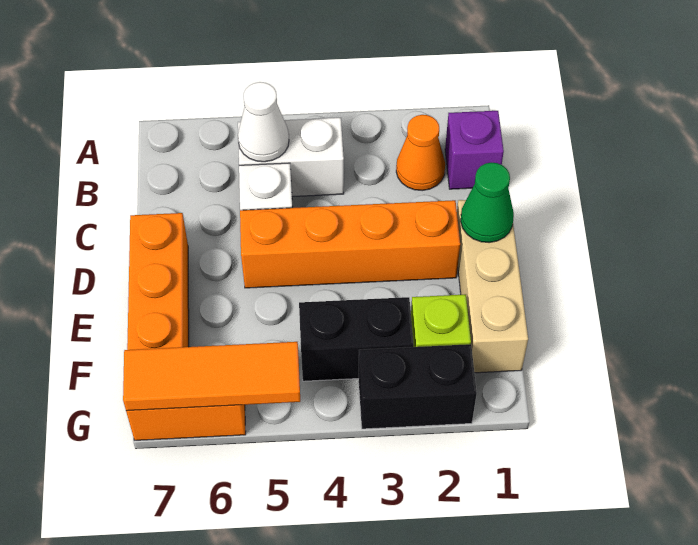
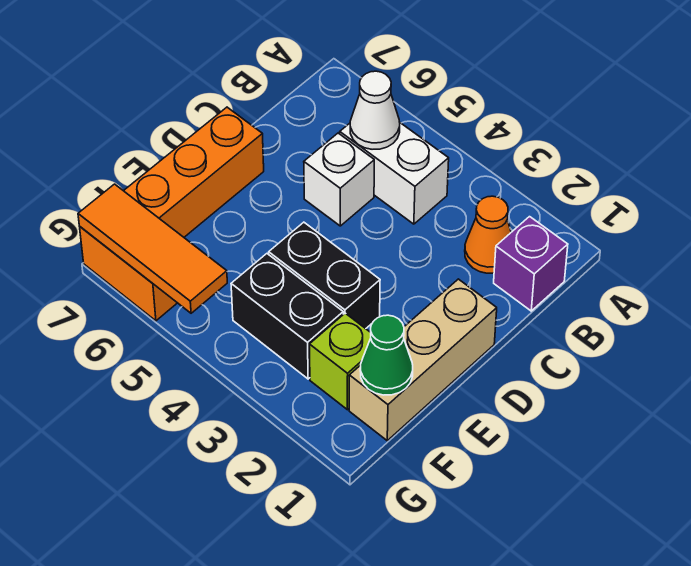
green 1x1 cone [461,163,514,243] -> green 1x1 cone moved to [360,315,413,395]
orange 1x4 brick [240,200,460,288] -> none
black 1x2 brick [359,344,477,429] -> black 1x2 brick moved to [269,222,380,329]

